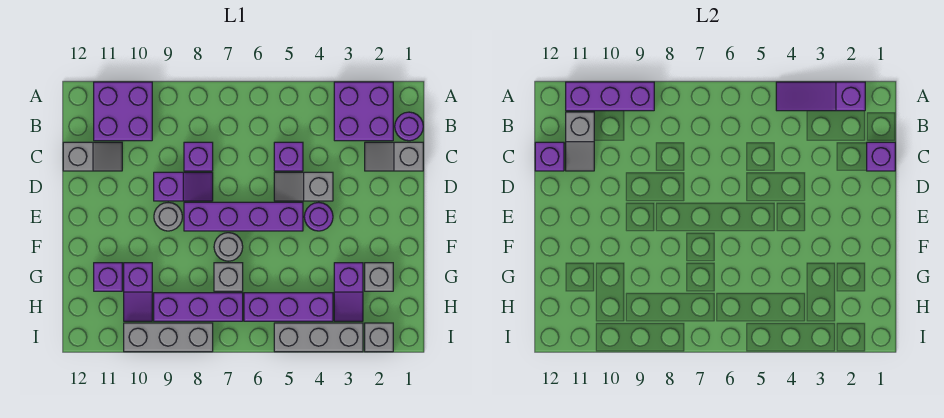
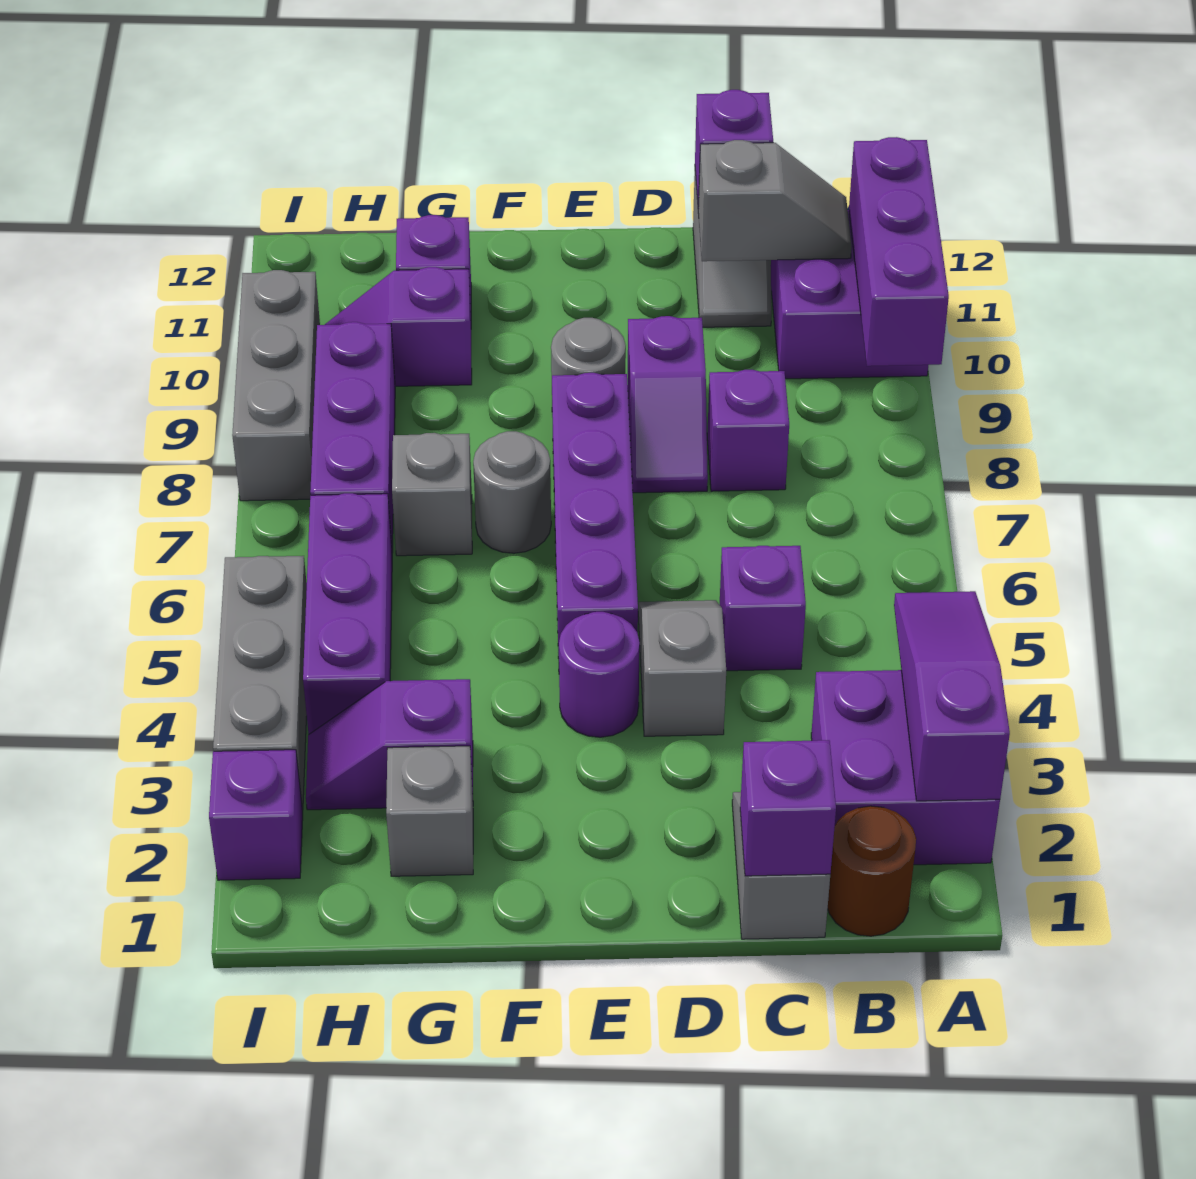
purple 1x1 round brick [395,112,423,141] -> brown 1x1 round brick [828,806,916,936]
grey 1x2 slope [566,112,594,171] -> grey 1x2 slope turned to [698,140,852,261]
grey 1x1 brick [365,323,393,352] -> purple 1x1 brick [209,750,303,880]

